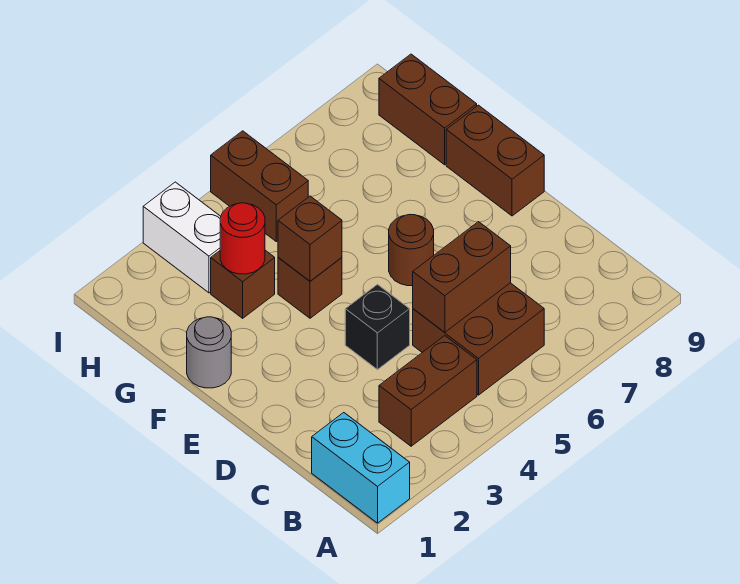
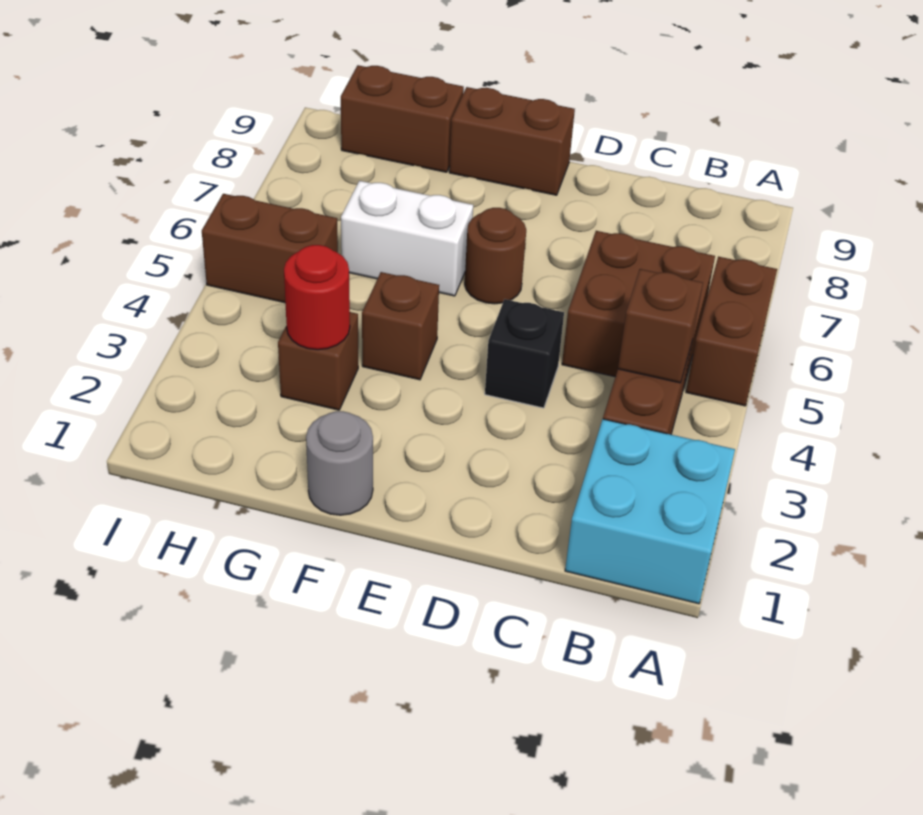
cyan 1x2 brick [312,413,410,523] -> cyan 2x2 brick [565,419,735,604]
brown 1x2 brick [413,222,511,332] -> brown 1x2 brick moved to [686,257,777,406]
brown 1x1 brick [278,196,342,281] -> brown 1x1 brick moved to [618,269,703,383]
white 1x2 brick [143,182,221,293] -> white 1x2 brick moved to [341,181,473,296]

